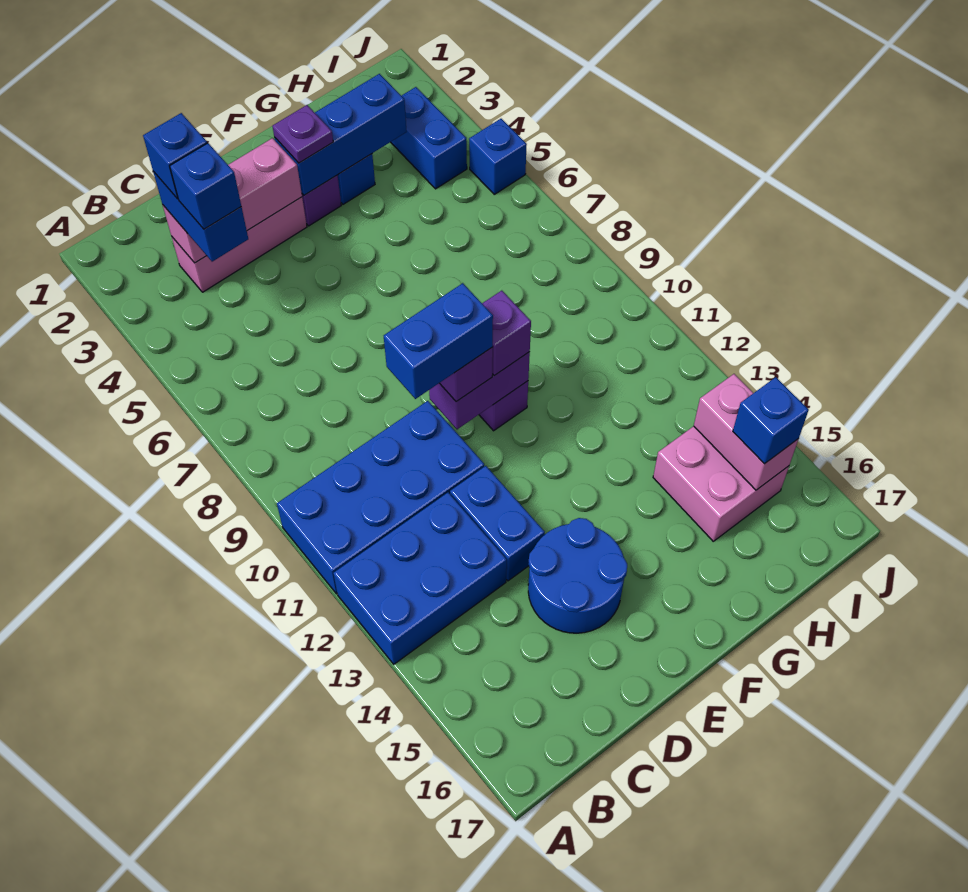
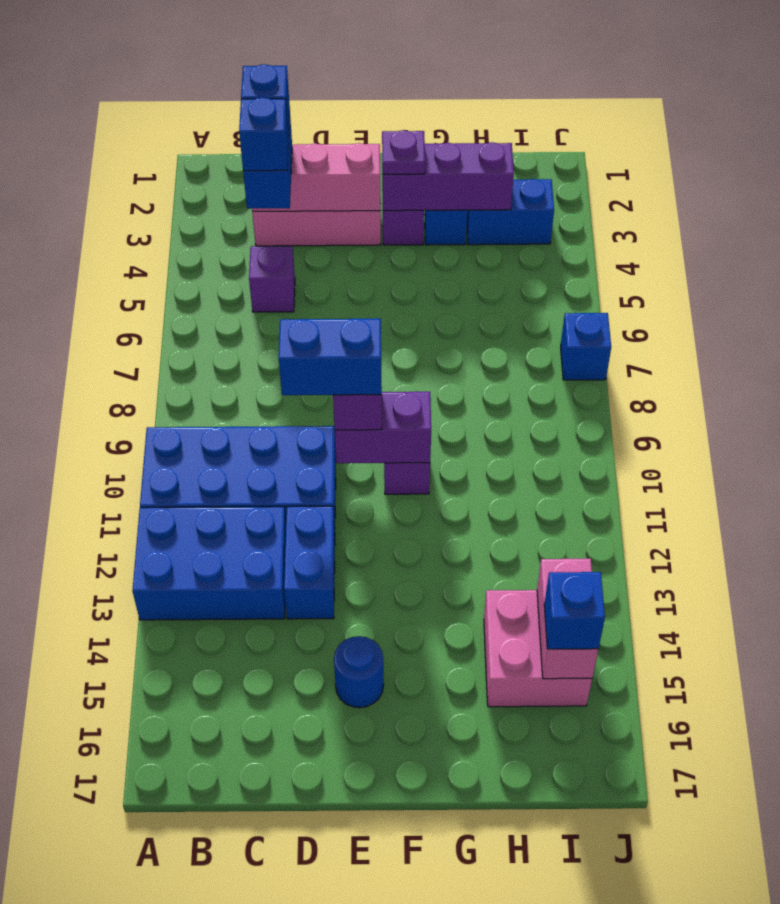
blue 2x2 round brick [528,518,627,633] -> blue 1x1 round brick [334,636,384,708]
blue 1x3 brick [274,74,407,195] -> purple 1x3 brick [382,142,514,211]
purple 1x1 brick [482,291,531,376] -> purple 1x1 brick moved to [249,246,295,312]
blue 1x2 brick [391,87,467,189] -> blue 1x2 brick turned to [467,179,554,245]
blue 1x1 brick [469,119,527,194] -> blue 1x1 brick moved to [561,313,611,380]

